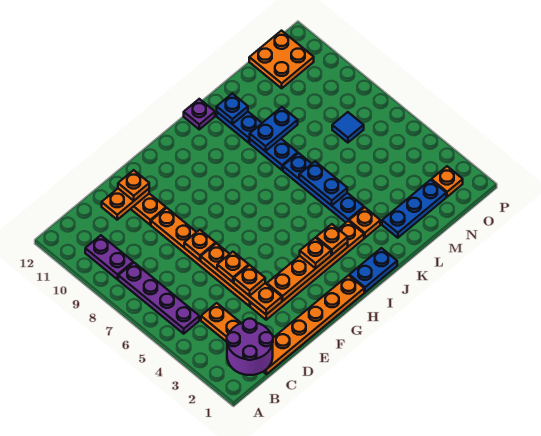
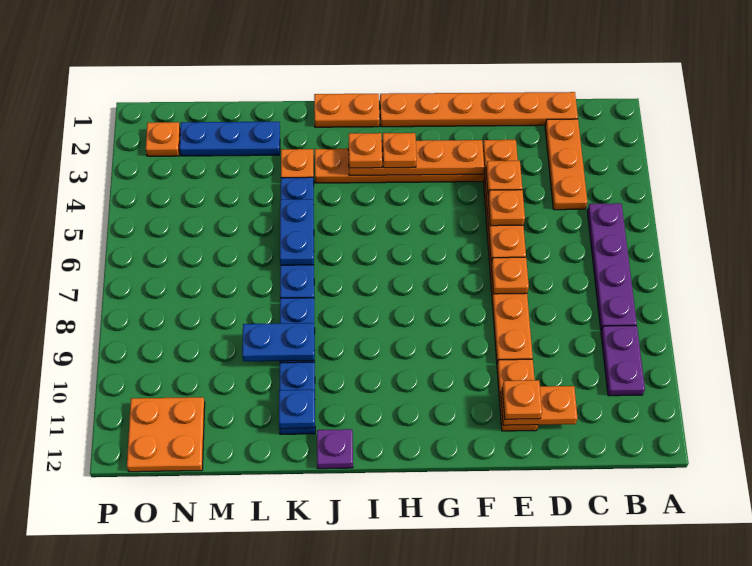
purple 2x2 round brick [227,319,273,375] -> none
blue 1x2 plate [349,248,397,292] -> orange 1x2 plate [314,94,379,127]
blue 1x1 tile [332,112,364,143] -> none

